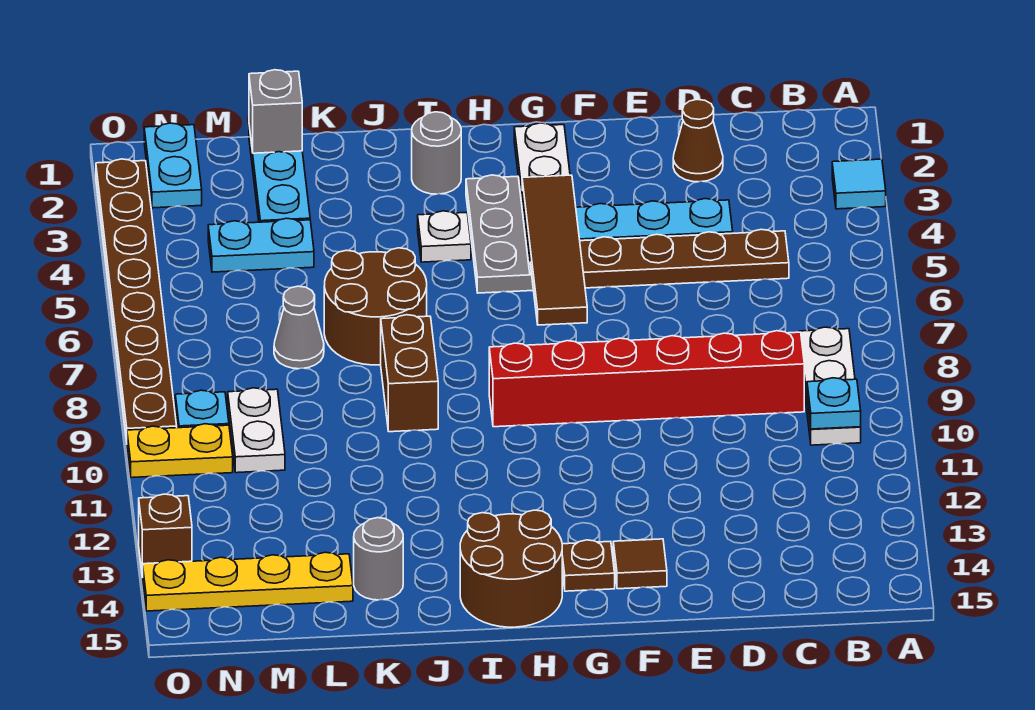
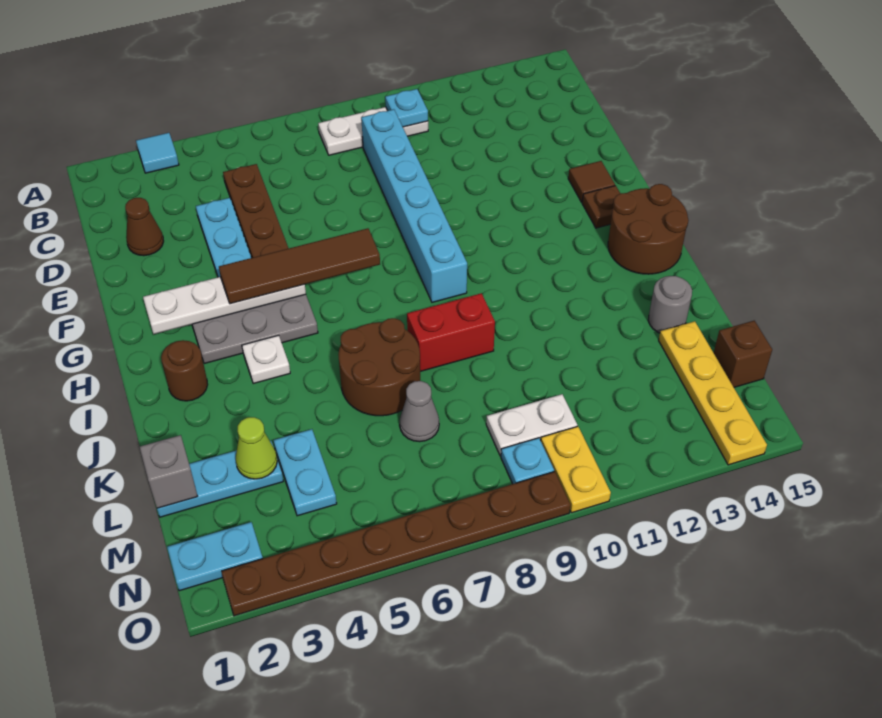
red 1x6 brick [489,331,804,427] -> cyan 1x6 brick [361,109,467,302]
grey 1x1 round brick [412,112,461,194] -> brown 1x1 round brick [161,340,208,401]
brown 1x2 brick [381,315,438,432] -> red 1x2 brick [407,293,495,371]
none -> lime 1x1 cone [236,417,277,479]
brown 1x1 brick [139,494,192,577] -> brown 1x1 brick moved to [714,321,772,387]

